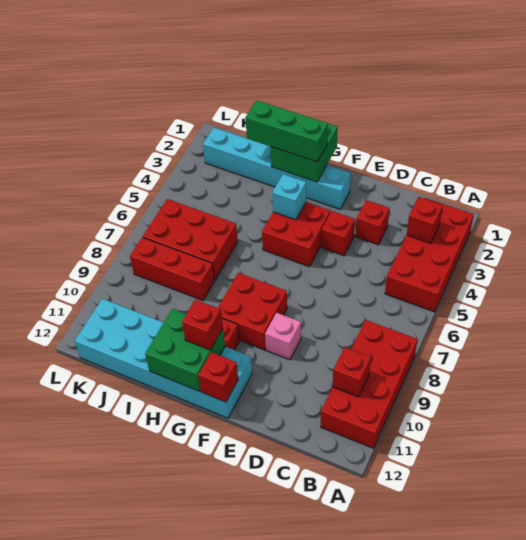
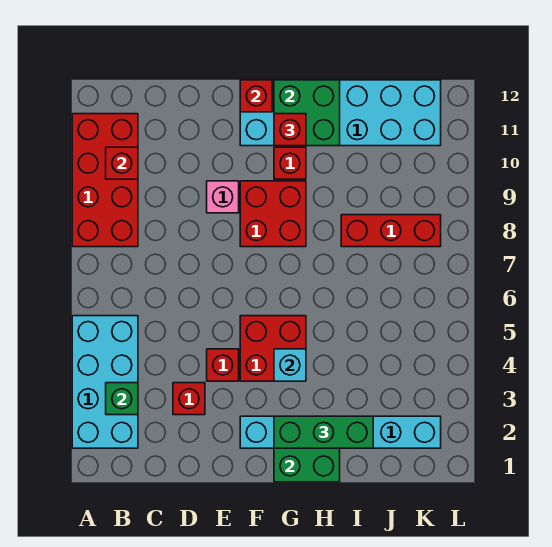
red 2x4 brick [385,198,474,312] -> cyan 2x4 brick [72,316,138,448]
red 1x1 brick [407,197,443,243] -> green 1x1 brick [106,383,138,415]
red 2x3 brick [143,199,238,280] -> none

